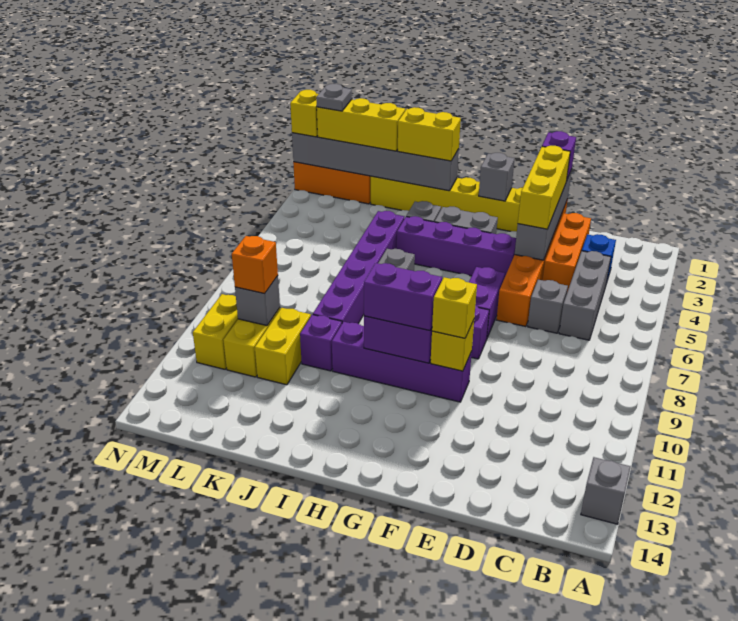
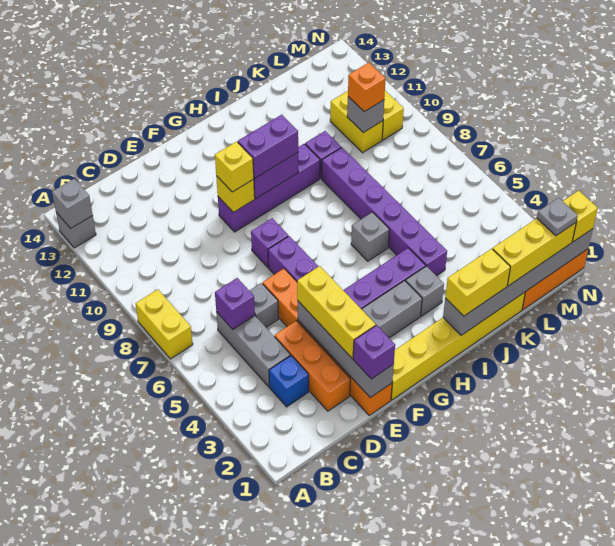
none -> purple 1x1 brick [215,278,255,329]
grey 1x1 brick [479,153,515,201] -> grey 1x1 brick moved to [52,179,93,228]
yellow 1x2 brick [255,308,311,385] -> yellow 1x2 brick moved to [136,289,193,359]

